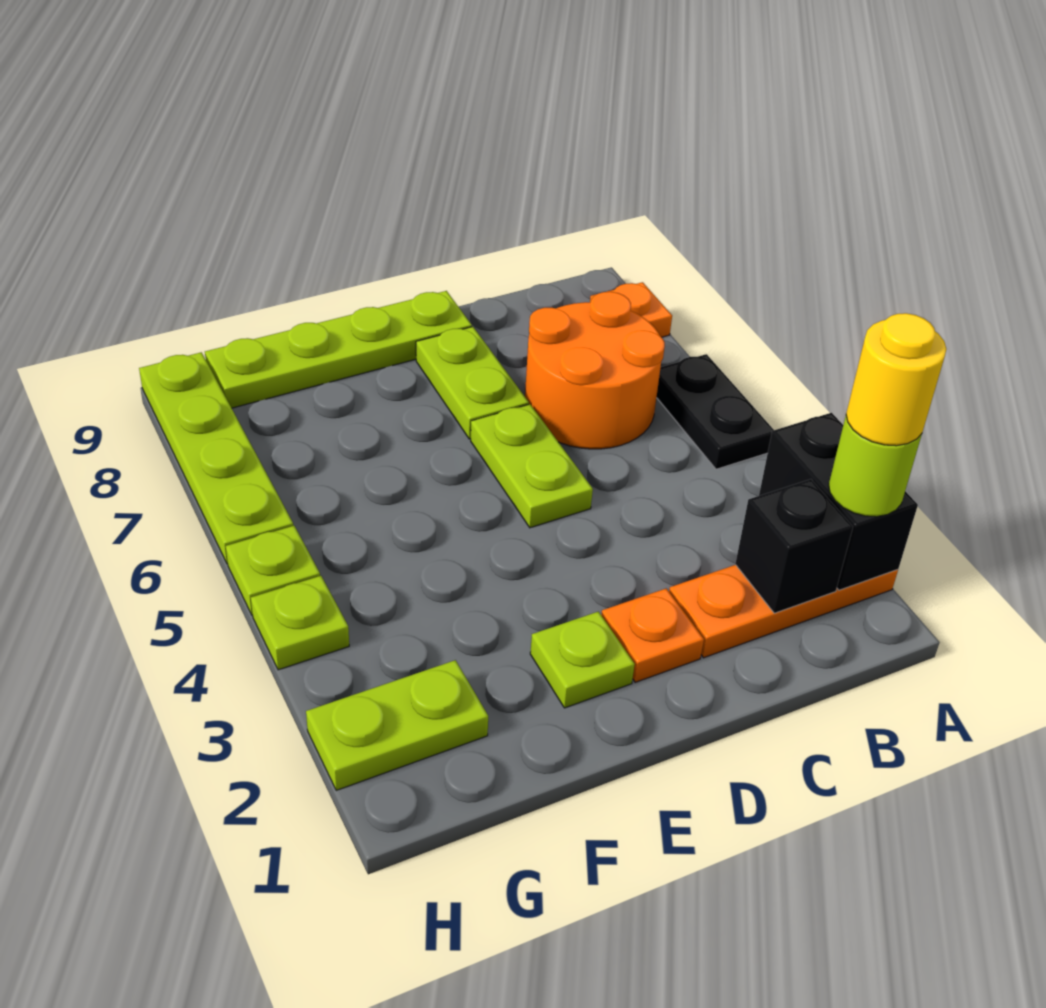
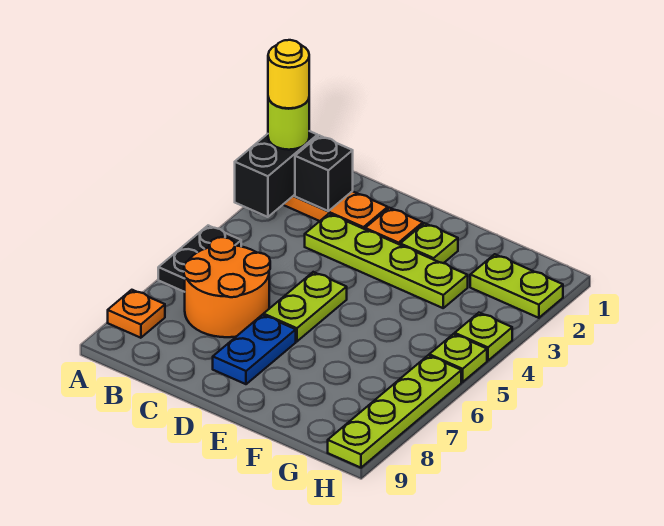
lime 1x2 plate [416,327,529,439] -> blue 1x2 plate [213,315,296,384]
lime 1x4 plate [205,291,472,408] -> lime 1x4 plate moved to [305,214,468,308]

